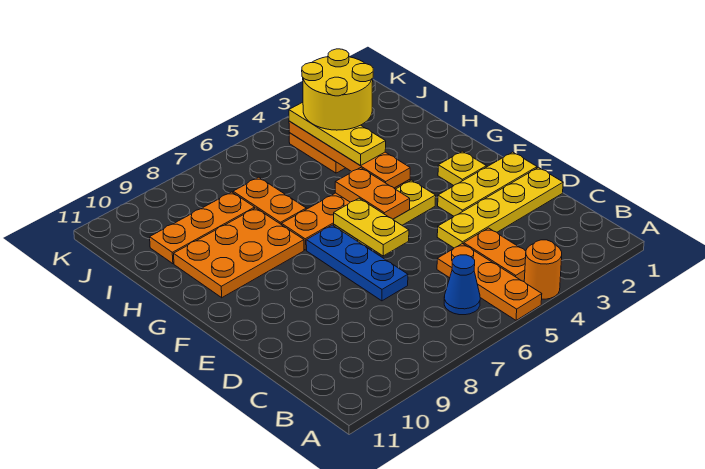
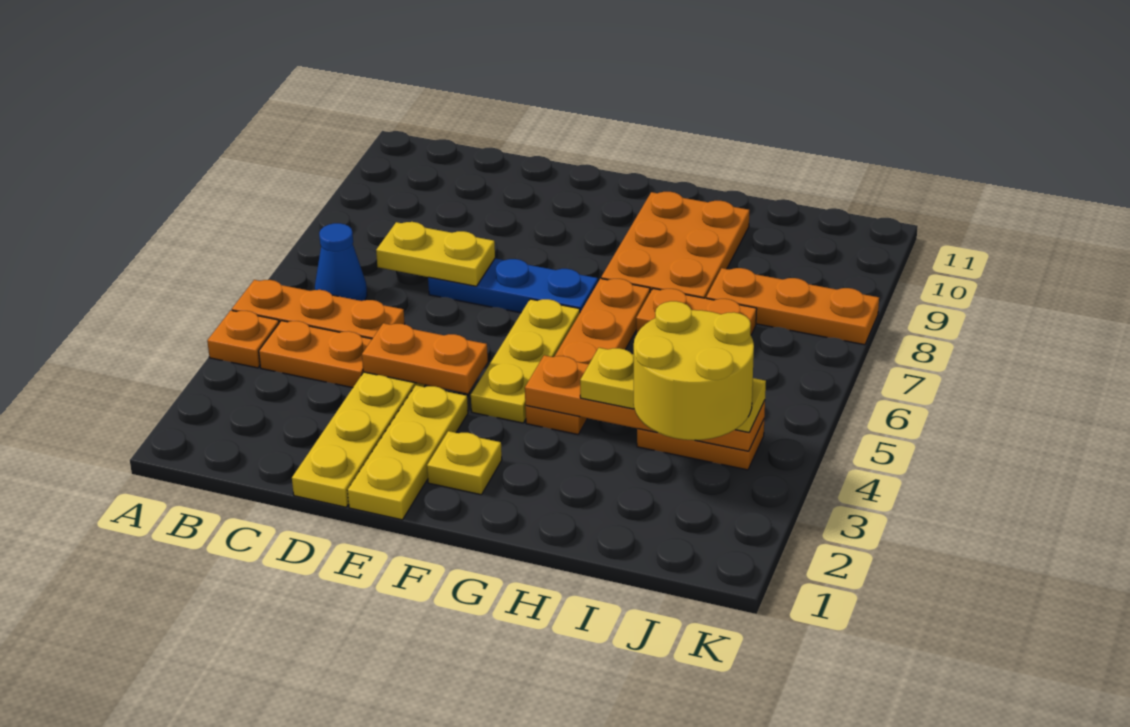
orange 1x1 round brick [524,240,562,299] -> orange 1x1 plate [207,310,279,368]
yellow 1x2 plate [334,198,409,256] -> yellow 1x2 plate moved to [376,222,495,286]
orange 1x2 plate [335,168,410,219] -> orange 1x2 plate moved to [362,323,488,393]
orange 1x3 plate [150,192,255,264] -> orange 1x3 plate turned to [706,268,879,345]

